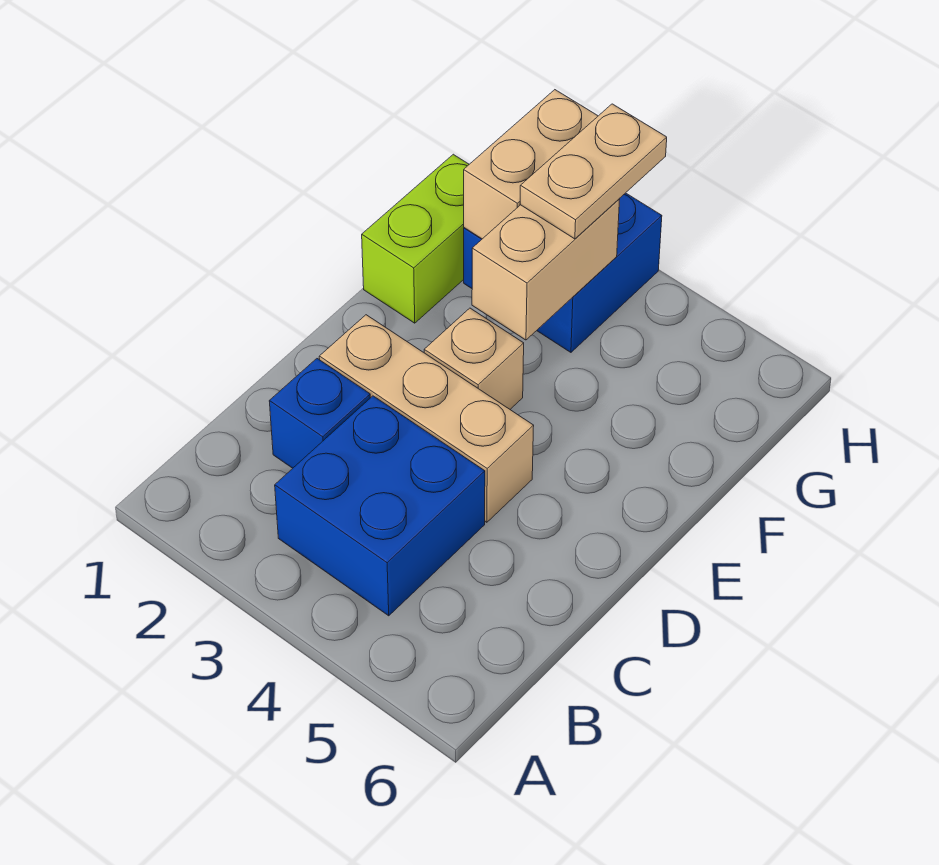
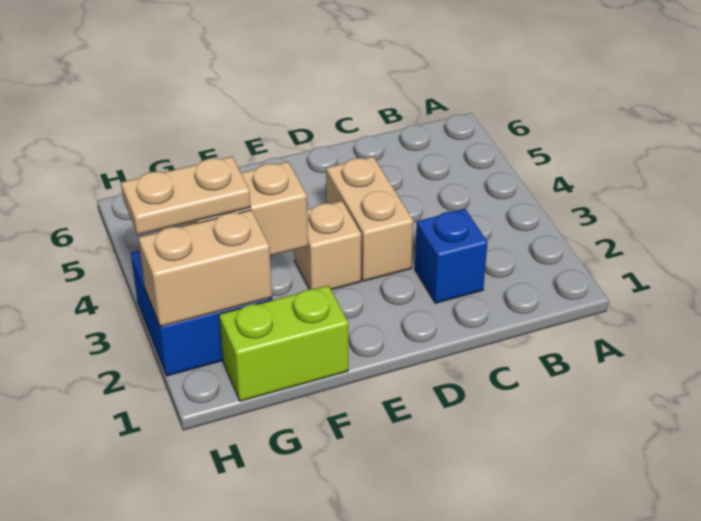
blue 2x2 brick [275,396,485,616] -> none
tan 1x3 brick [319,315,534,522] -> tan 1x2 brick [326,157,413,281]

